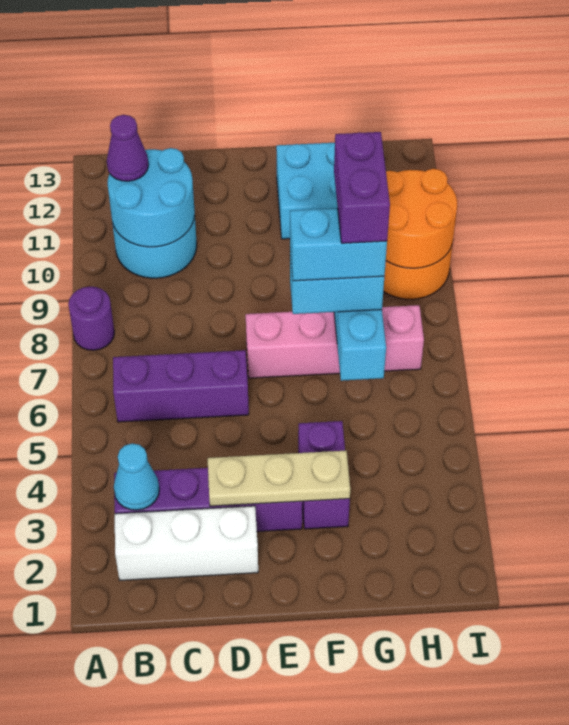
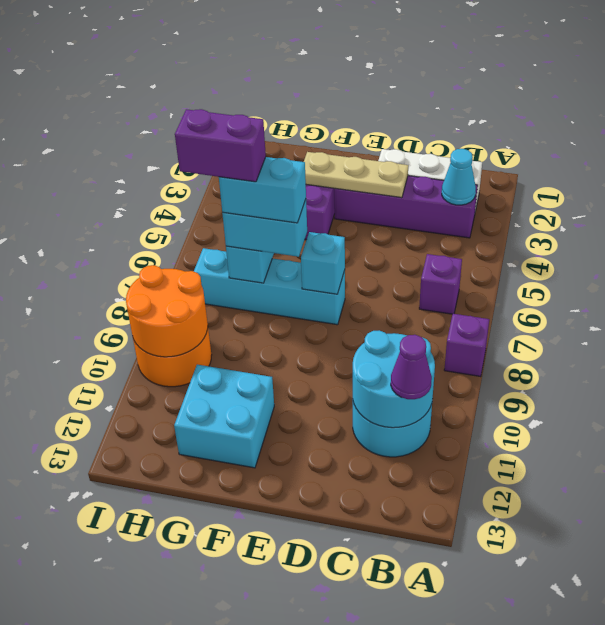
purple 1x1 round brick [68,287,114,350] -> purple 1x1 brick [444,314,489,377]
purple 1x3 brick [113,350,249,422] -> purple 1x1 brick [419,254,462,314]
pink 1x4 brick [246,305,424,378] -> cyan 1x4 brick [194,248,345,325]
none -> cyan 1x1 brick [301,232,345,294]
purple 1x2 brick [334,132,390,243] -> purple 1x2 brick turned to [175,109,266,182]

